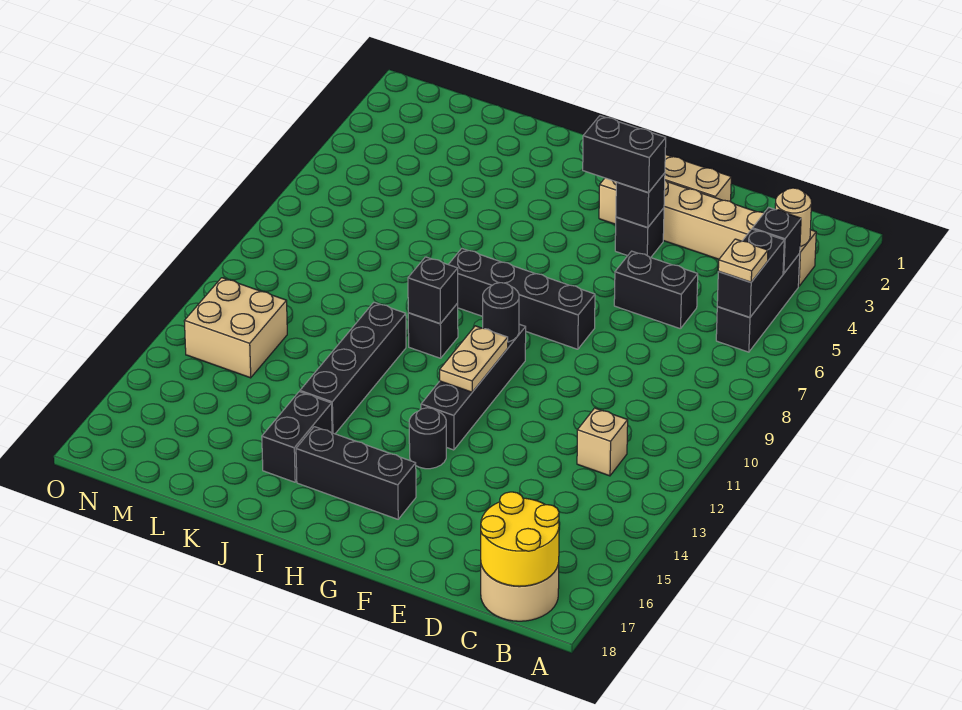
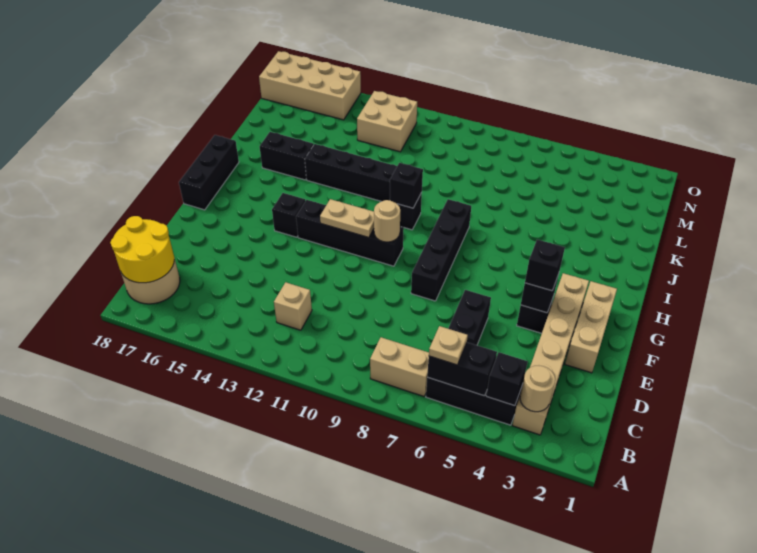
none -> tan 1x2 brick [370,337,429,396]
black 1x2 brick [583,116,666,192] -> black 1x1 brick [525,240,565,291]
black 1x1 round brick [483,283,519,342] -> tan 1x1 round brick [374,200,400,242]
black 1x1 round brick [409,408,446,469] -> black 1x1 brick [272,193,305,237]
black 1x3 brick [296,427,416,519] -> black 1x3 brick moved to [179,135,239,210]
none -> tan 2x4 brick [259,51,361,120]

